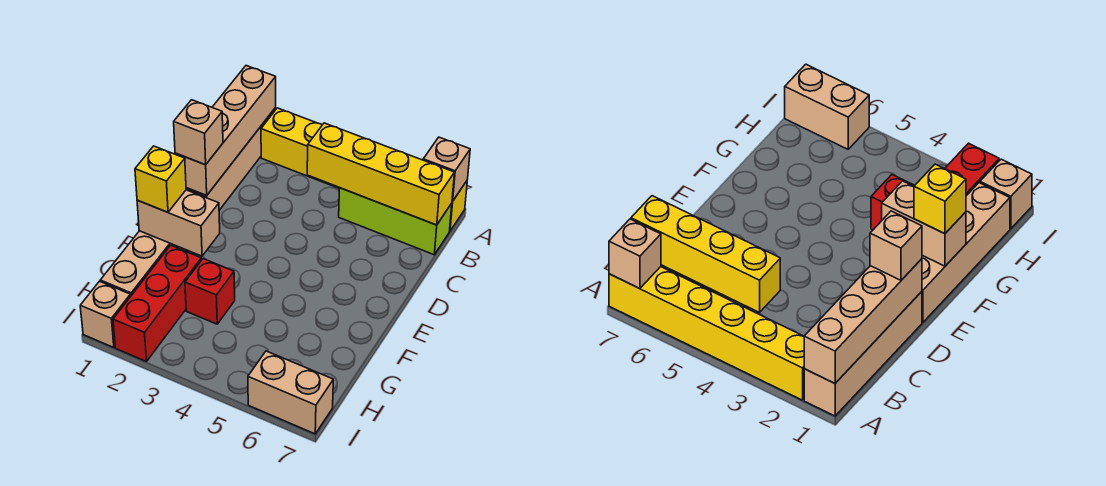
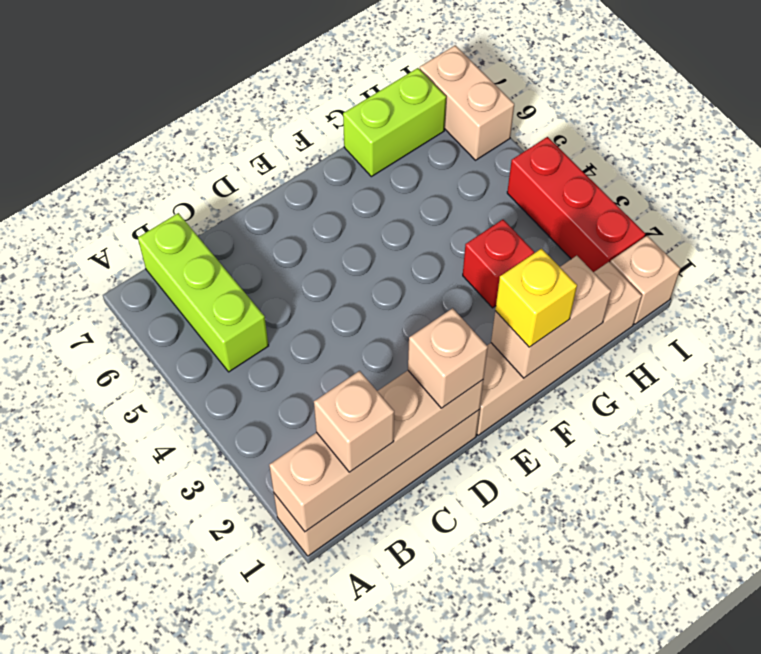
yellow 1x6 brick [261,108,467,231] -> none
tan 1x1 brick [423,137,470,201] -> tan 1x1 brick moved to [314,371,394,472]
yellow 1x4 brick [307,123,454,225] -> none
tan 1x2 brick [137,190,220,256] -> tan 1x2 brick turned to [491,256,611,378]
red 1x3 brick [113,245,201,362] -> red 1x3 brick turned to [507,137,645,272]
none -> lime 1x2 brick [343,68,446,177]

